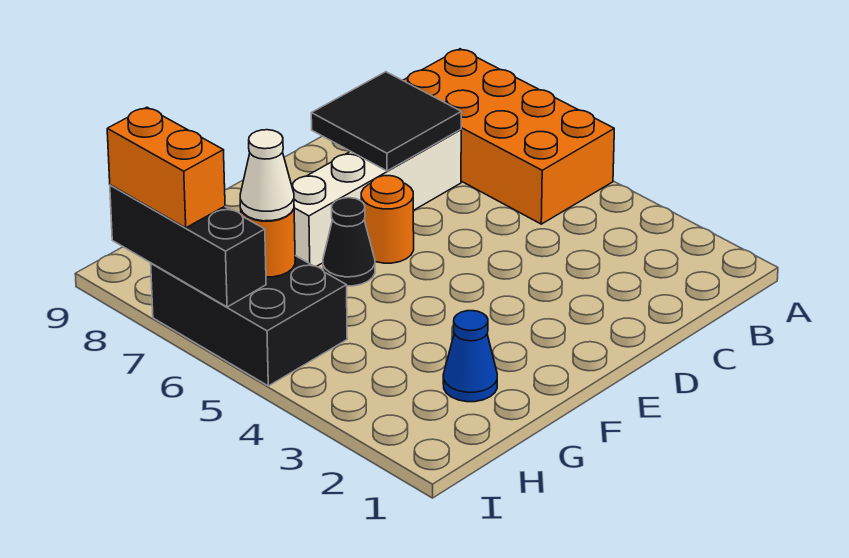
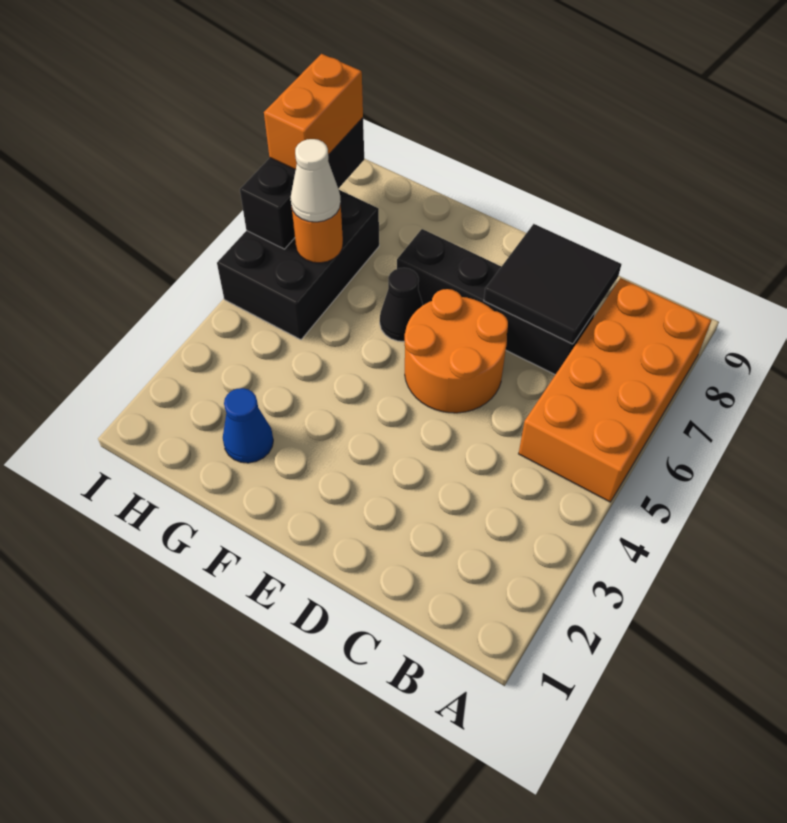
white 1x4 brick [292,129,461,266] -> black 1x4 brick [397,229,595,375]
orange 1x1 round brick [361,176,414,263] -> orange 2x2 round brick [405,289,508,413]

